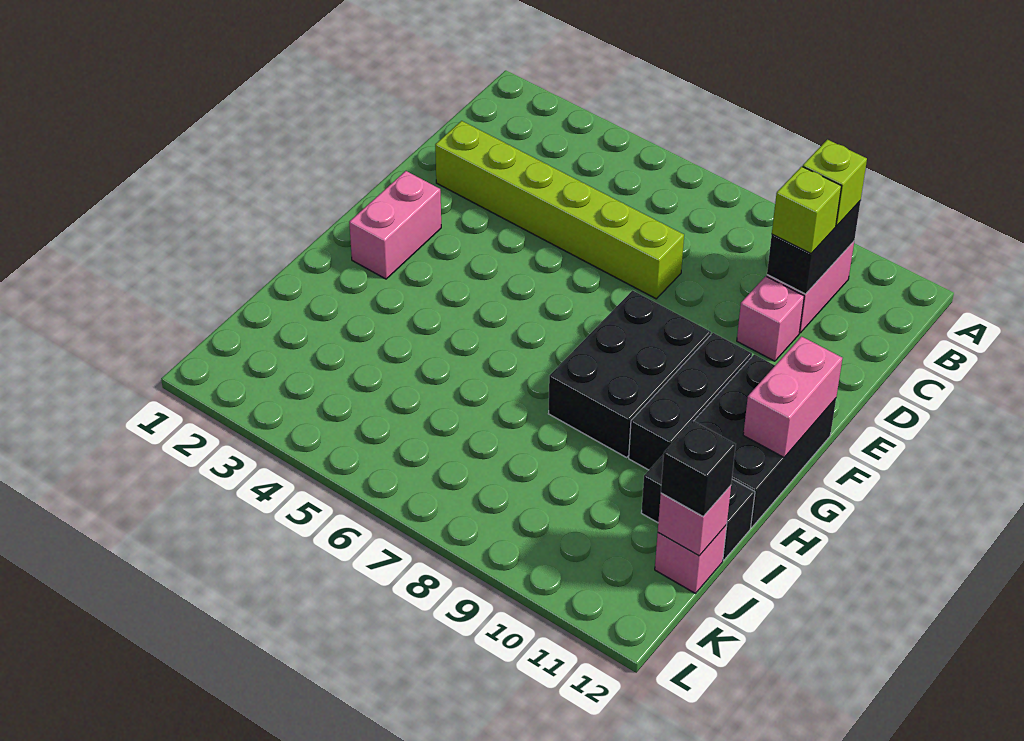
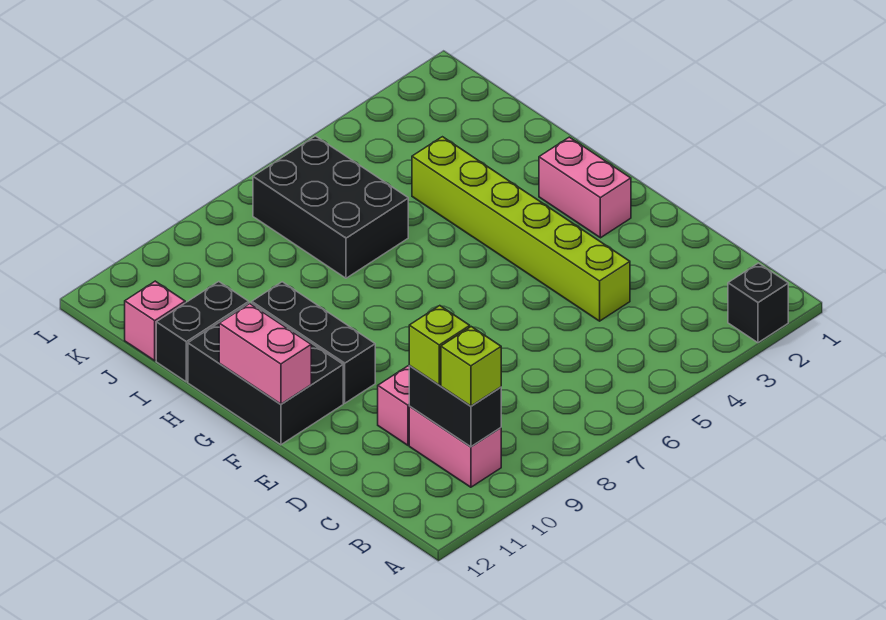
lime 1x6 brick [435,121,684,299] -> lime 1x6 brick turned to [412,137,630,321]
black 2x3 brick [548,290,711,457] -> black 2x3 brick moved to [253,136,408,278]
pink 1x1 brick [658,486,731,556] -> none
black 1x1 brick [661,421,736,516] -> black 1x1 brick moved to [728,263,788,343]

